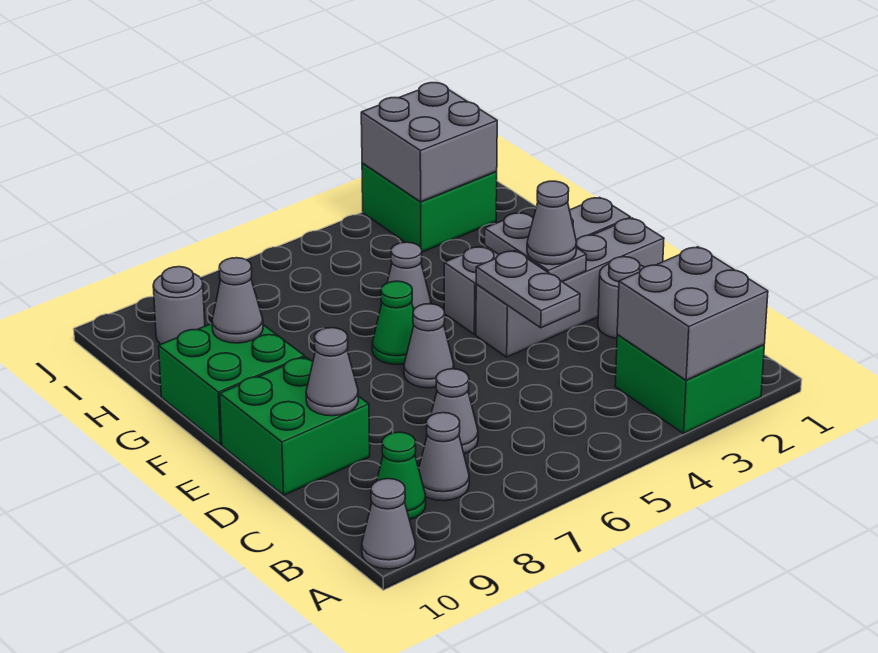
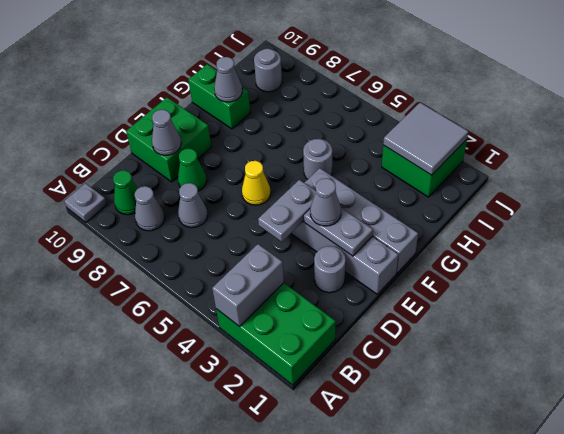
green 2x2 brick [615,335,764,433] -> green 2x3 brick [216,283,336,385]
grey 2x2 brick [617,247,768,380] -> grey 1x2 brick [212,244,284,327]
grey 1x1 cone [362,479,416,569] -> grey 1x1 plate [64,183,107,222]
grey 1x2 plate [485,213,586,281] -> grey 1x2 plate turned to [304,208,373,256]
grey 1x1 cone [404,304,454,388] -> yellow 1x1 cone [242,161,271,205]
green 1x1 cone [372,281,414,365] -> green 1x1 cone moved to [178,149,207,191]
green 2x2 brick [159,324,304,445] -> green 1x2 brick [188,64,250,129]
grey 1x1 cone [387,242,431,309] -> grey 1x1 round brick [303,139,332,179]
grey 2x2 brick [361,83,497,202] -> grey 2x2 tile [383,103,468,175]

